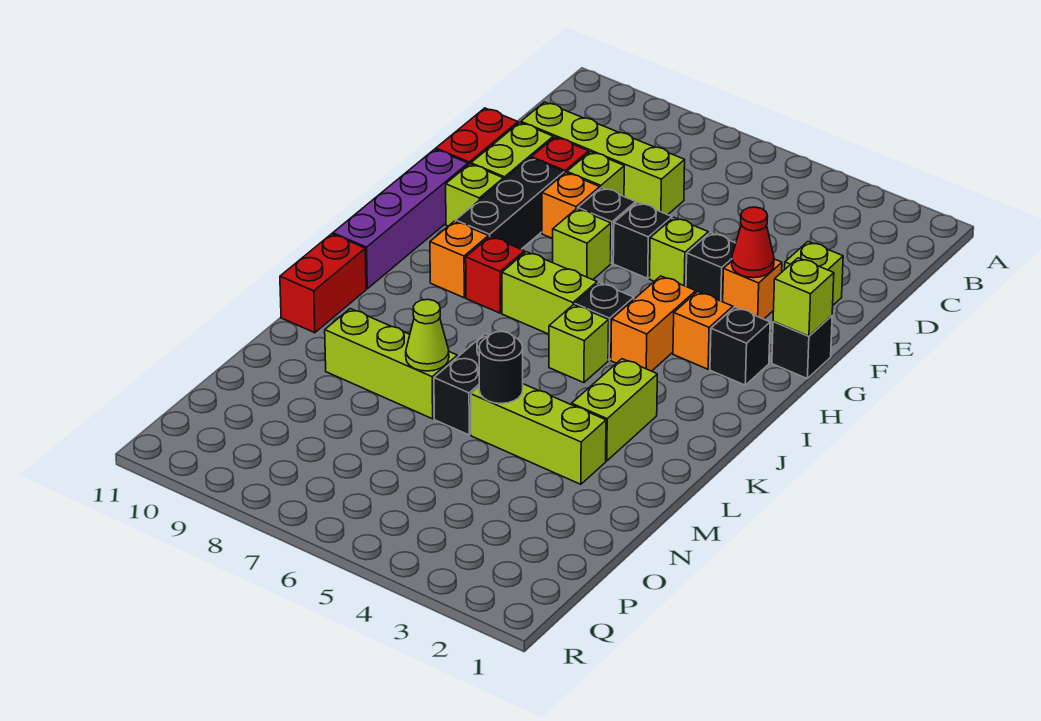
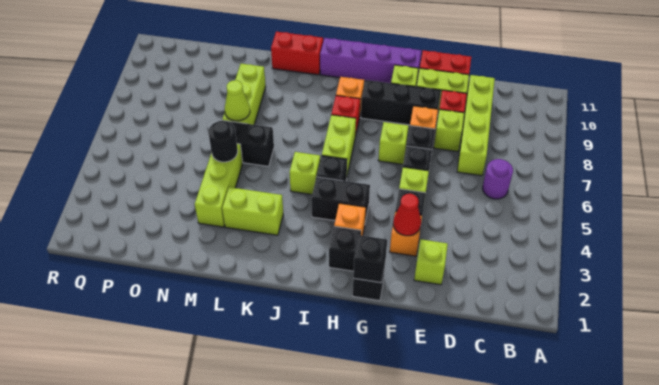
none -> purple 1x1 round brick [483,159,513,199]
lime 1x1 brick [773,258,834,336] -> black 1x1 brick [353,235,387,283]
orange 1x2 brick [611,276,696,371] -> black 1x2 brick [311,177,370,222]

